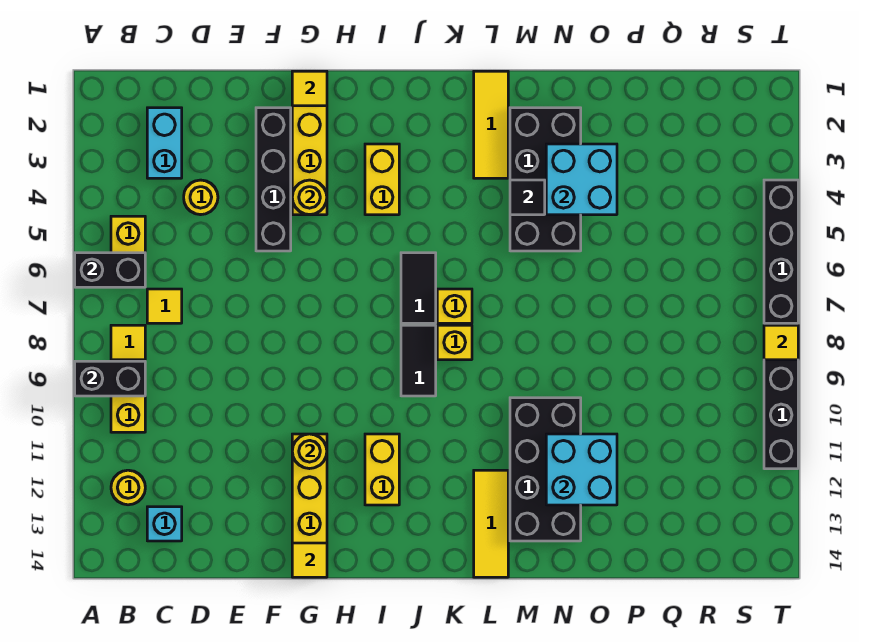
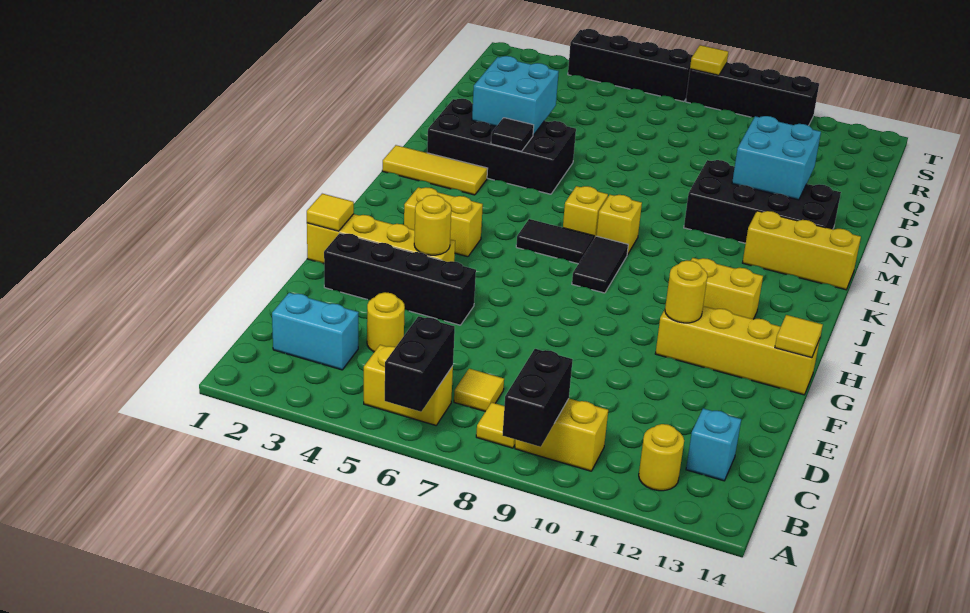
black 1x2 tile [401,325,436,396] -> black 1x2 tile turned to [572,236,628,293]
yellow 1x3 tile [474,470,508,577] -> yellow 1x3 brick [743,211,861,290]

